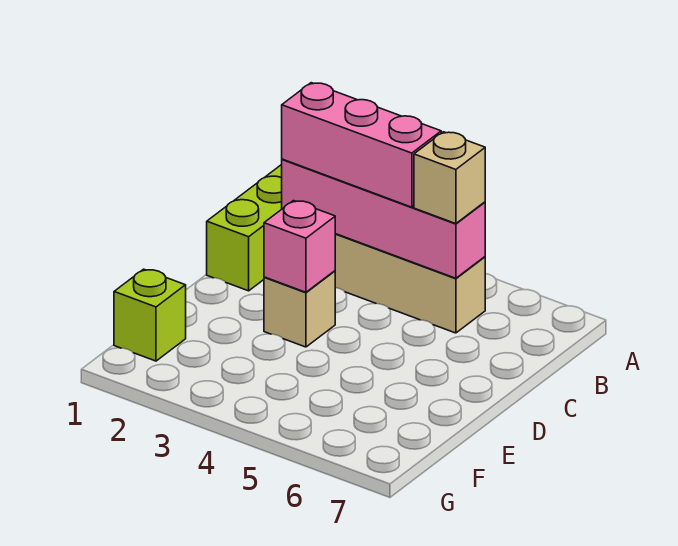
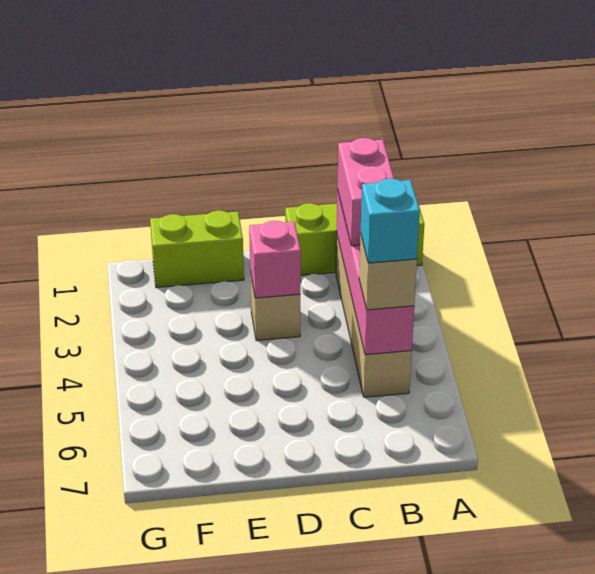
pink 1x3 brick [282,83,441,207] -> pink 1x2 brick [337,138,394,246]
none -> cyan 1x1 brick [361,179,420,263]
lime 1x1 brick [114,269,186,361] -> lime 1x2 brick [150,211,244,288]

